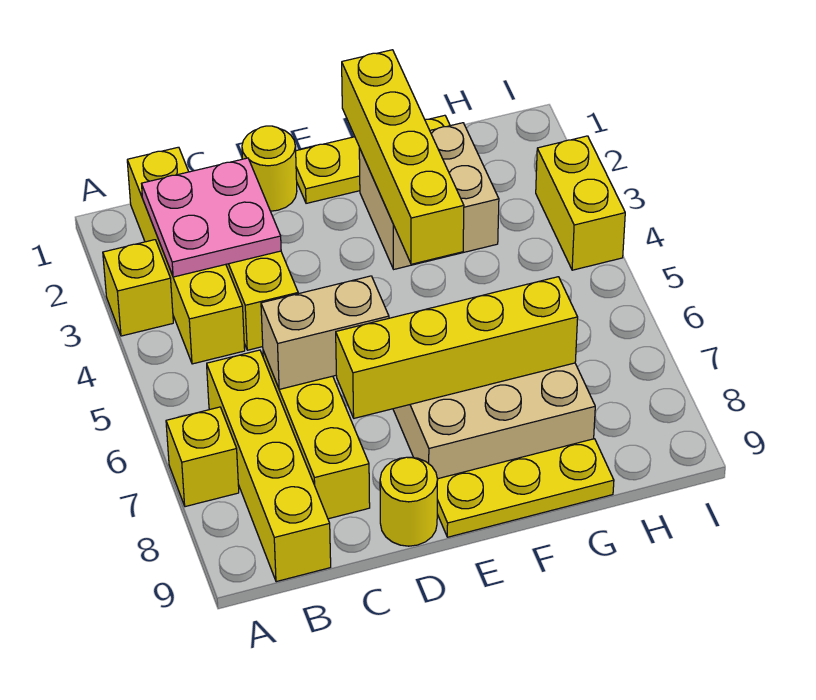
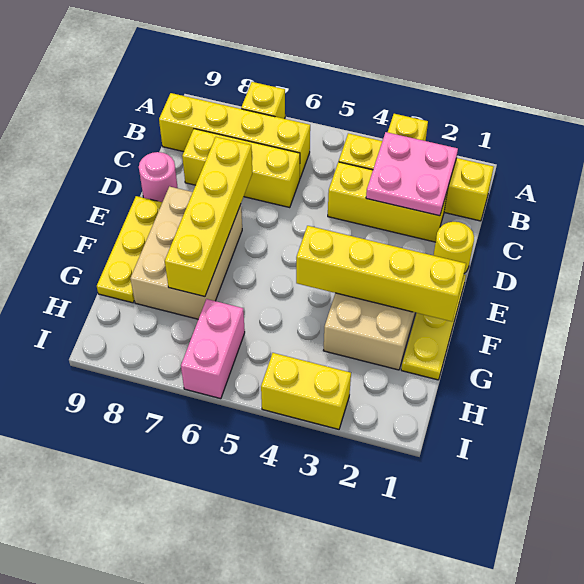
tan 1x2 brick [261,276,389,389] -> none
yellow 1x1 round brick [380,457,437,546] -> pink 1x1 round brick [139,152,178,202]
none -> pink 1x2 brick [181,299,245,399]

